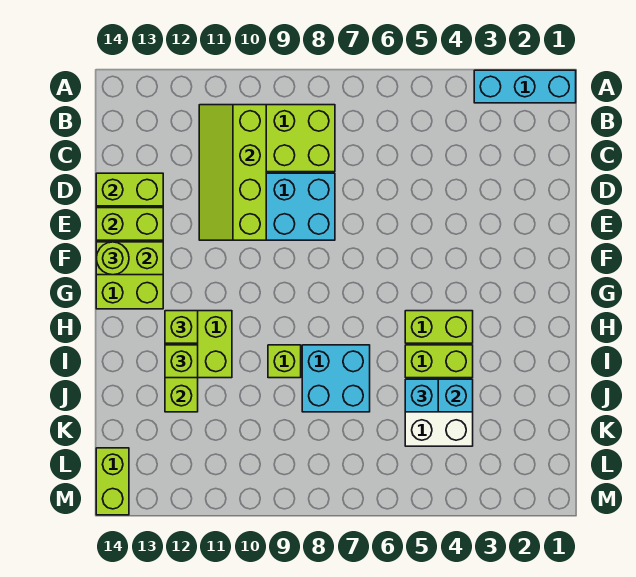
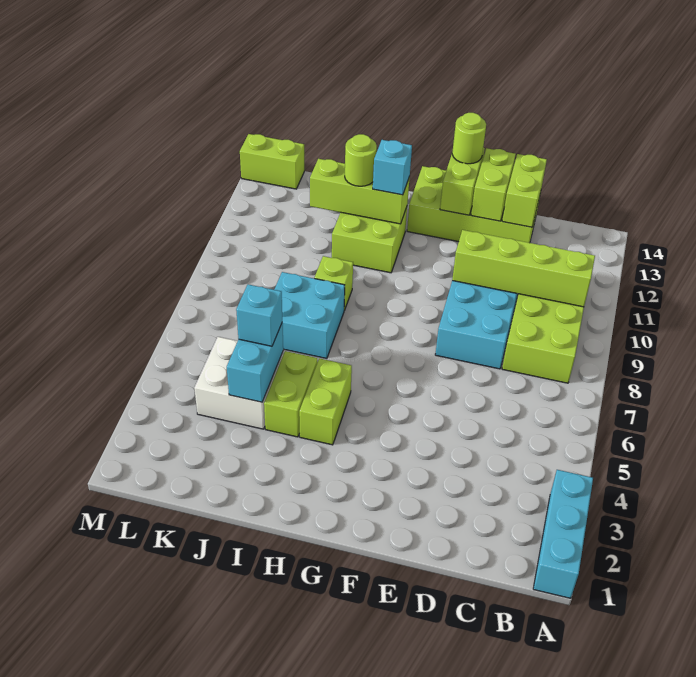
lime 1x1 brick [165,311,198,343] -> cyan 1x1 brick [373,140,412,195]
lime 1x1 brick [165,345,198,378] -> lime 1x1 round brick [345,134,377,186]

